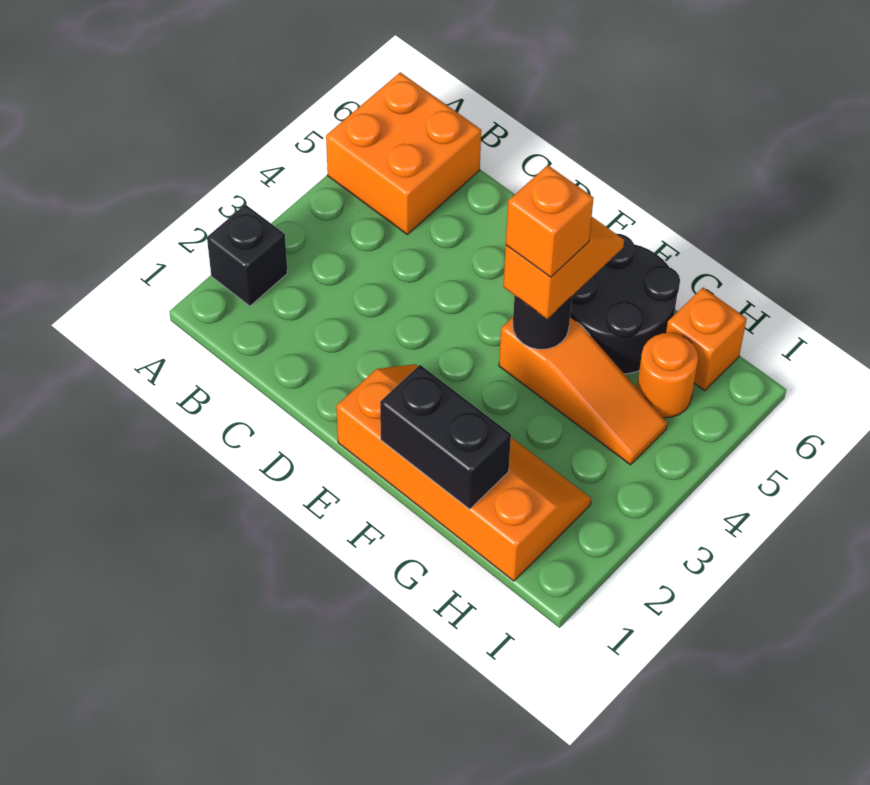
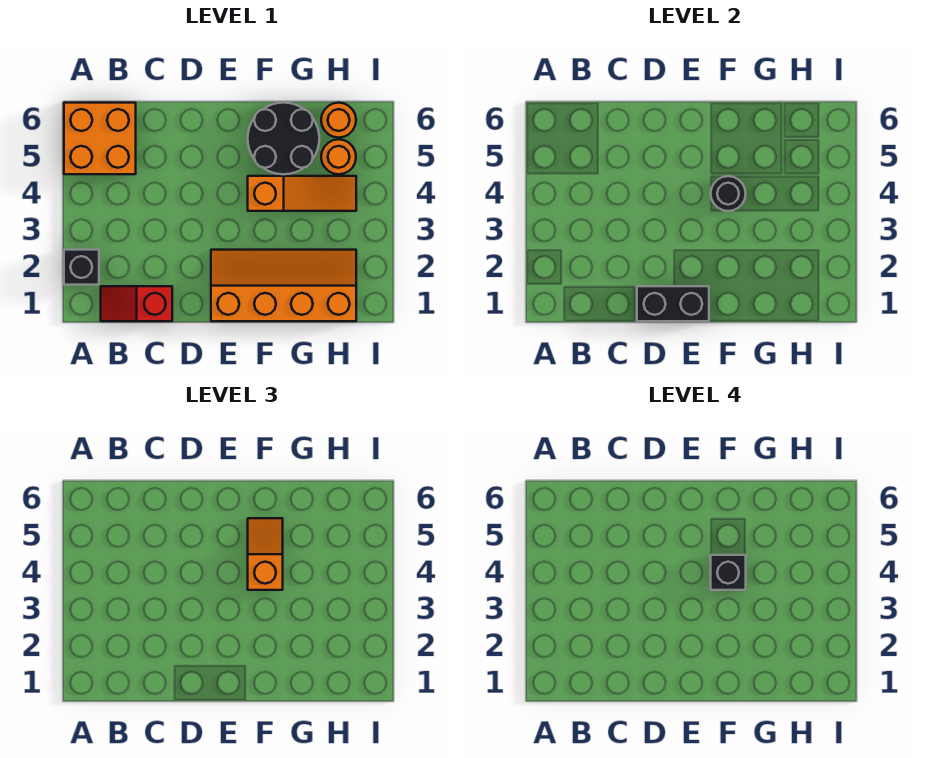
none -> red 1x2 slope [101,286,172,321]
black 1x2 brick [380,365,511,509] -> black 1x2 brick moved to [637,286,709,321]
orange 1x1 brick [506,165,594,277] -> black 1x1 brick [711,555,746,590]
orange 1x1 brick [666,288,747,391] -> orange 1x1 round brick [321,103,356,138]

